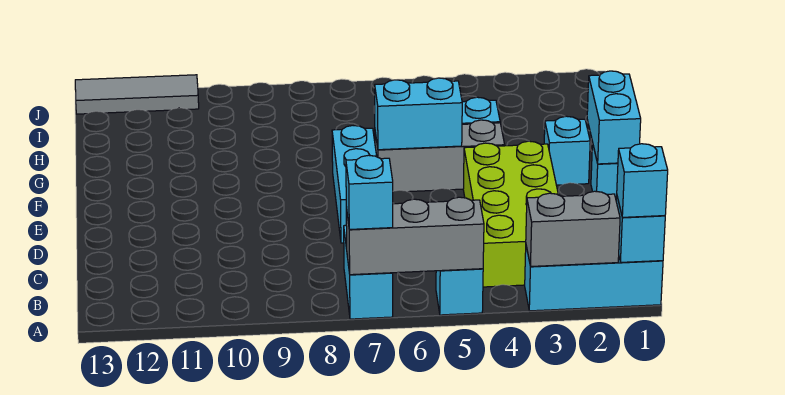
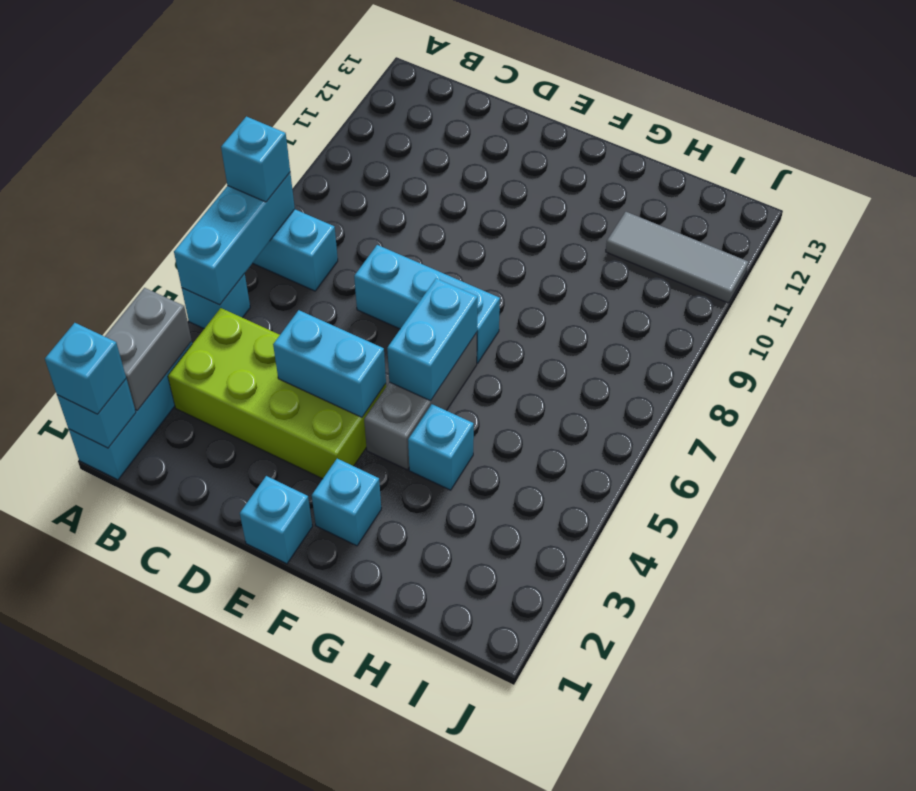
grey 1x3 brick [346,197,484,275] -> cyan 1x3 brick [174,173,295,305]
cyan 1x2 brick [587,71,641,164] -> cyan 1x2 brick moved to [273,310,386,417]
grey 1x3 tile [75,75,199,114] -> grey 1x3 tile turned to [606,212,748,303]

